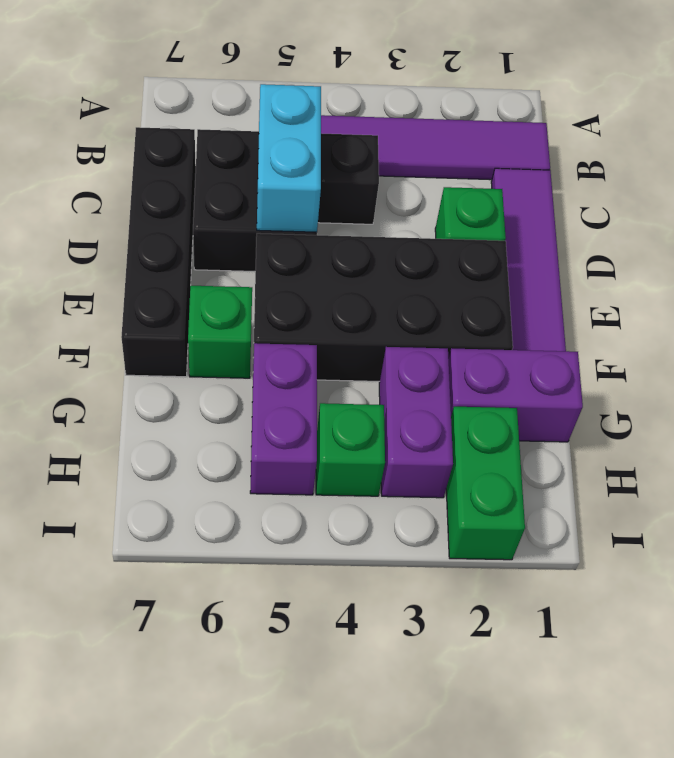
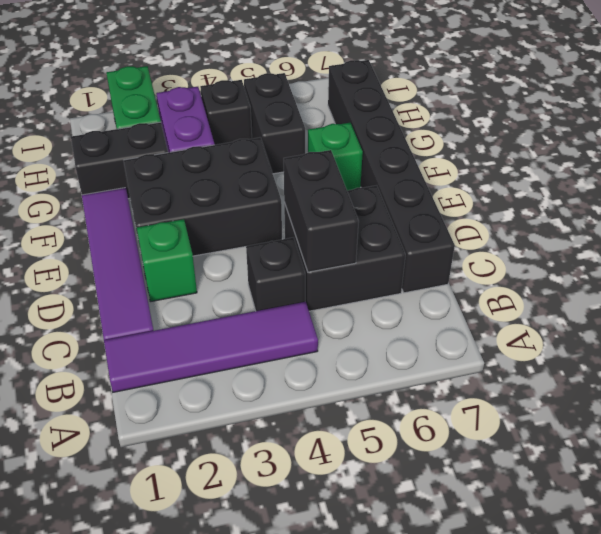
cyan 1x2 brick [257,84,321,232] -> black 1x2 brick [284,150,359,272]
black 1x4 brick [121,127,196,377] -> black 1x6 brick [328,60,455,293]
black 2x4 brick [253,233,513,381] -> black 2x3 brick [123,137,282,256]
purple 1x2 brick [449,348,583,442] -> black 1x2 brick [71,122,168,199]
purple 1x2 brick [250,343,317,495] -> black 1x2 brick [244,73,305,174]
green 1x1 brick [316,403,385,496] -> black 1x1 brick [200,80,252,145]

